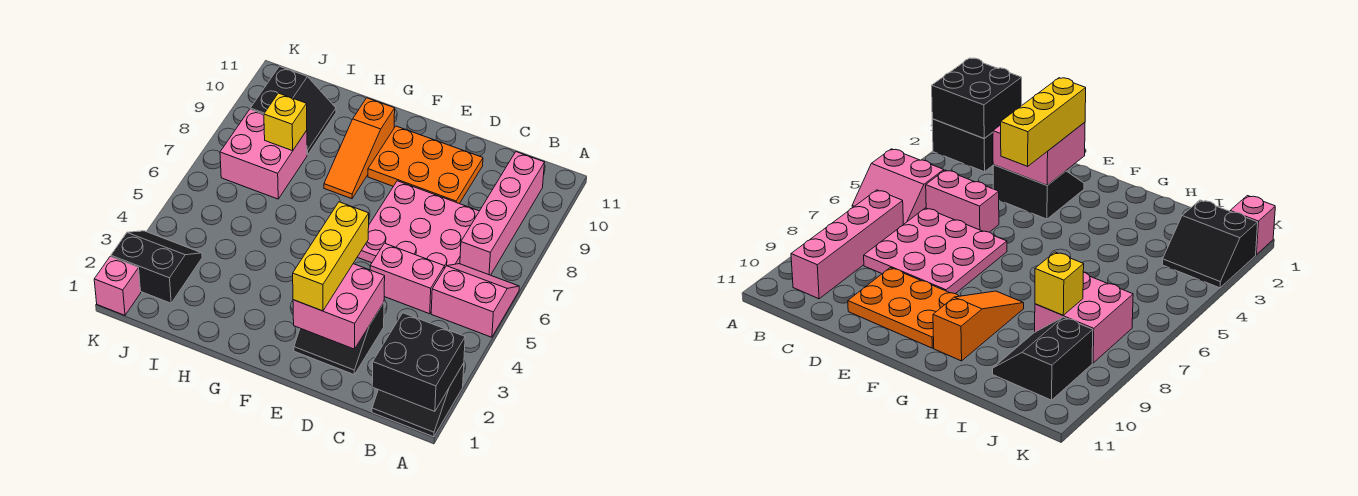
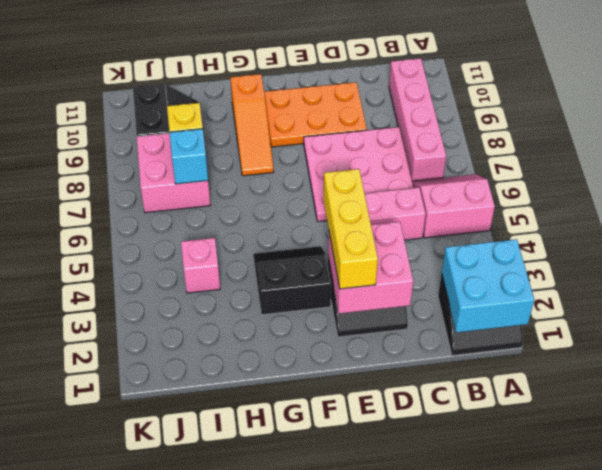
black 2x2 brick [372,313,465,411] -> cyan 2x2 brick [442,239,534,333]
none -> cyan 1x1 brick [170,129,208,184]
black 2x2 slope [111,231,202,303] -> black 2x2 slope moved to [253,246,331,315]
pink 1x1 brick [94,257,141,315] -> pink 1x1 brick moved to [181,238,220,293]

